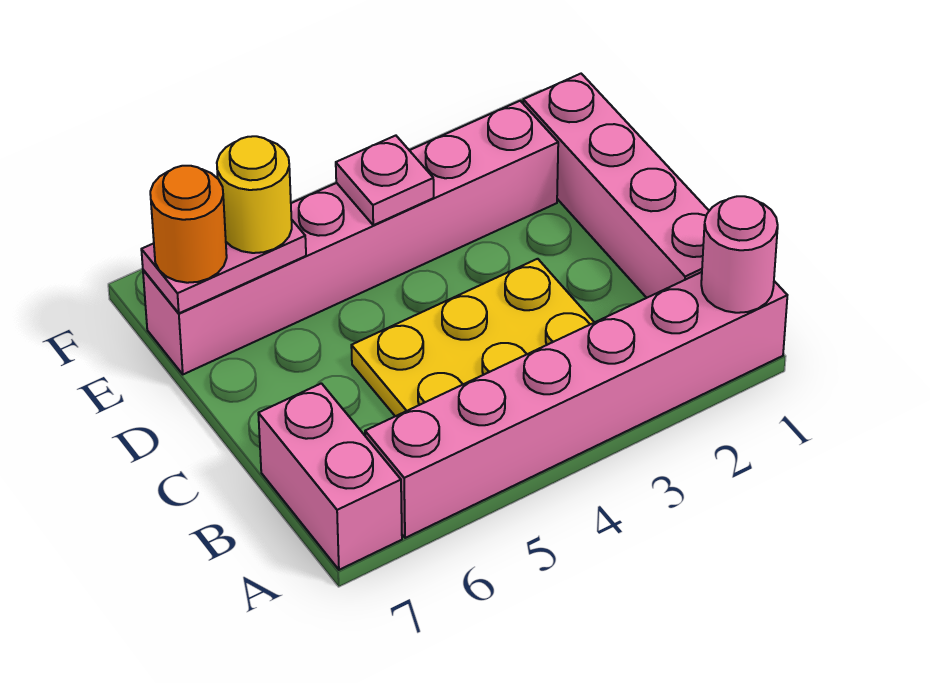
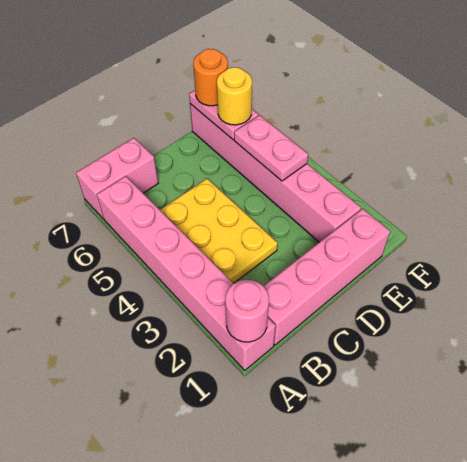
pink 1x1 plate [336,136,434,225] -> pink 1x2 plate [234,115,308,181]

